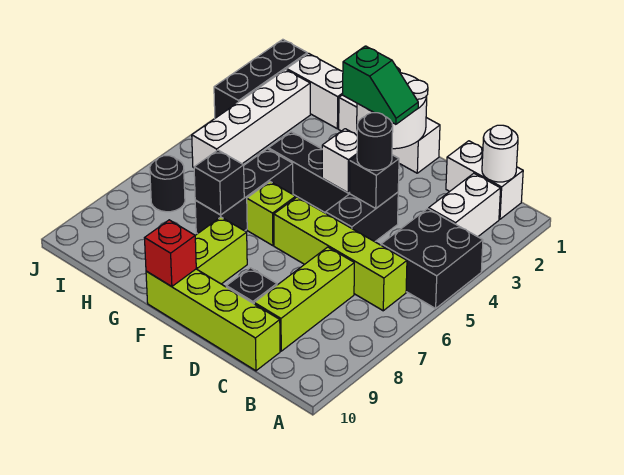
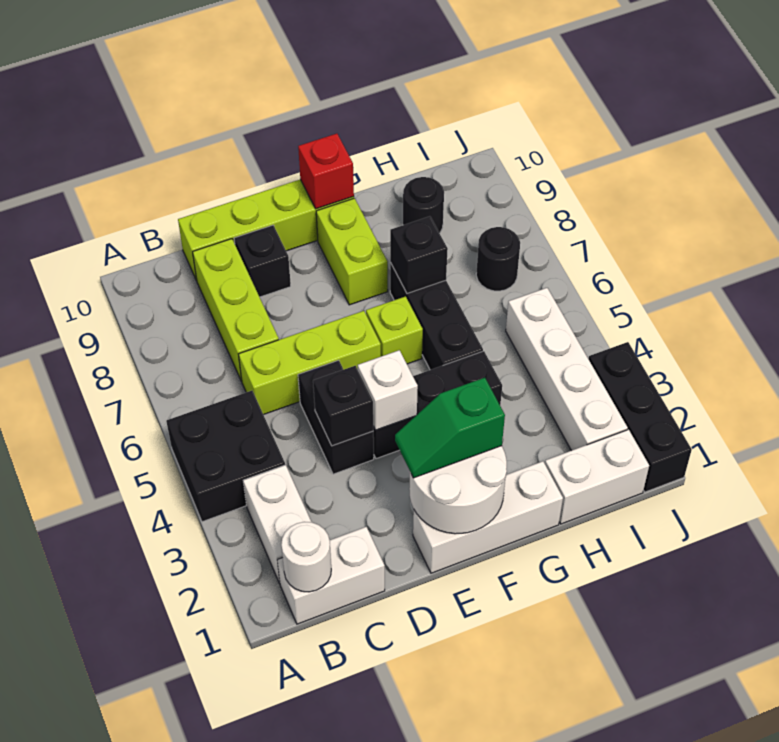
lime 1x4 brick [274,197,407,311] -> lime 1x3 brick [239,311,381,415]
black 1x1 round brick [357,113,393,170] -> black 1x1 round brick moved to [403,177,444,233]

